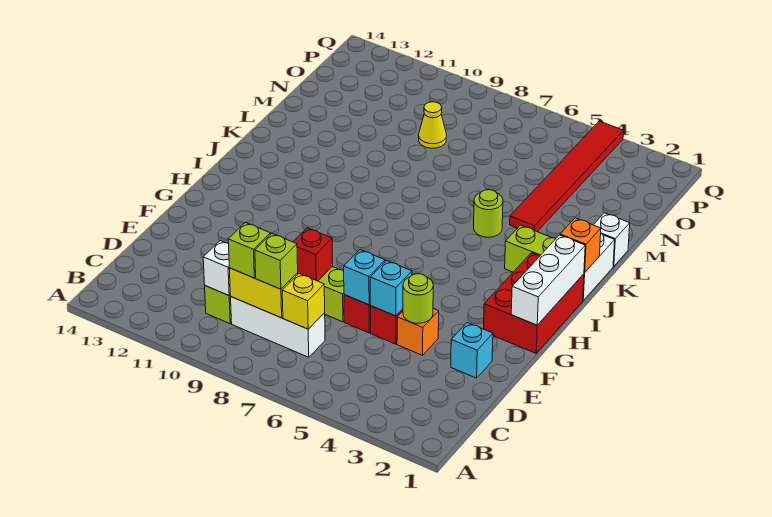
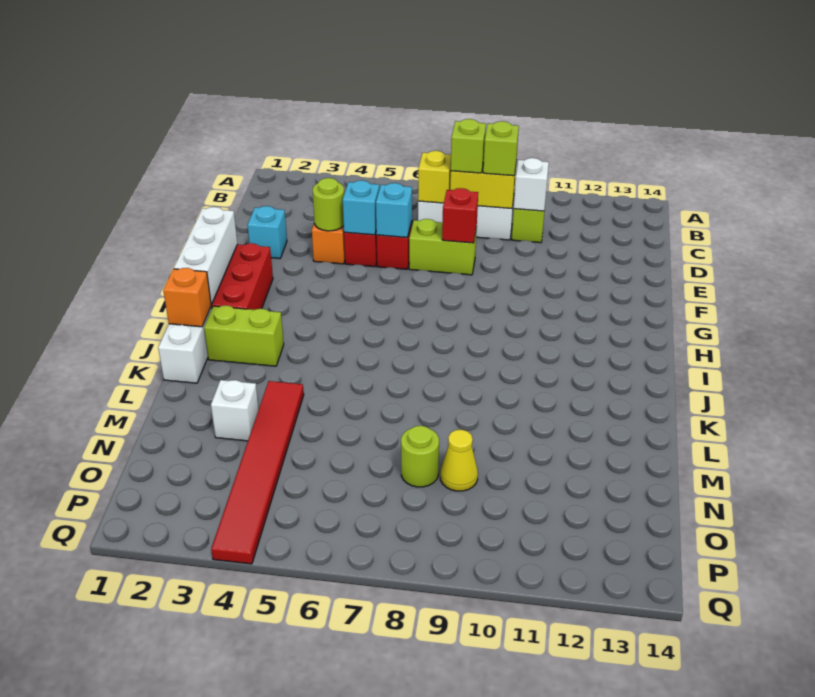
lime 1x1 round brick [474,190,503,237] -> lime 1x1 round brick moved to [401,426,439,487]
white 1x1 brick [594,213,630,266] -> white 1x1 brick moved to [211,380,259,441]

